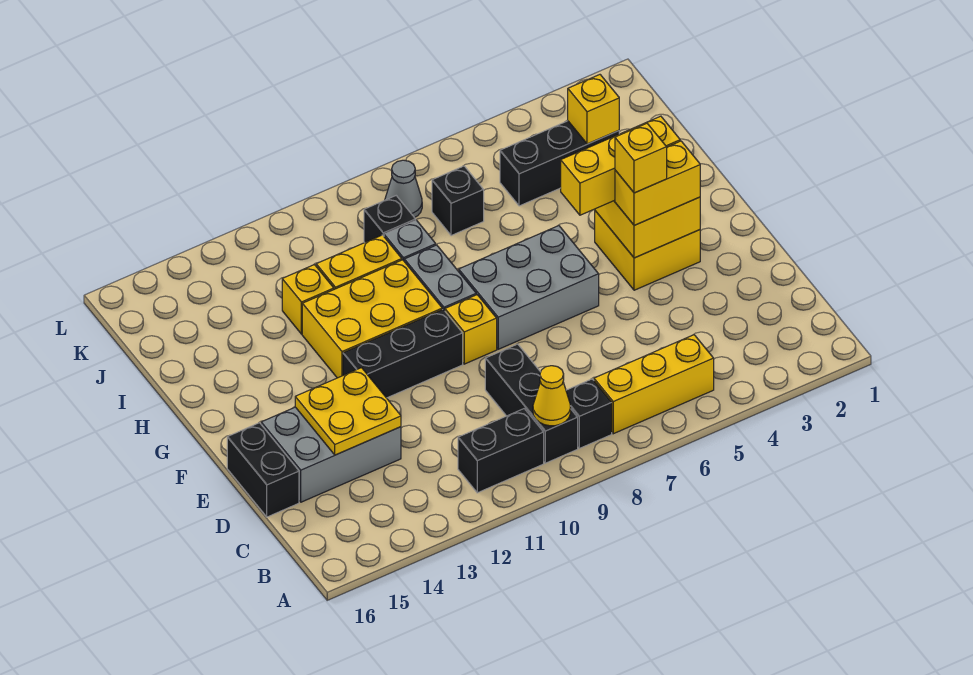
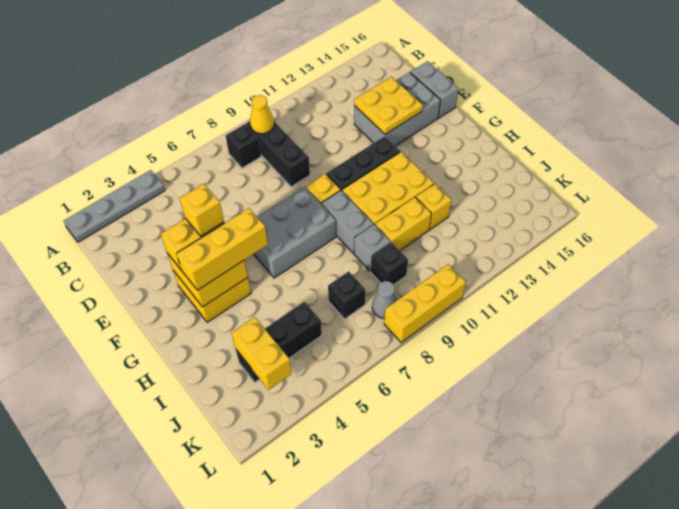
none -> grey 1x4 plate [64,170,165,242]
yellow 1x3 brick [594,335,714,434] -> yellow 1x3 brick moved to [384,264,466,343]
black 1x2 brick [458,409,544,493] -> none
black 1x2 brick [227,423,299,517] -> grey 1x2 brick [410,61,459,118]
yellow 1x1 brick [568,75,619,144] -> yellow 1x2 brick [232,317,292,390]

